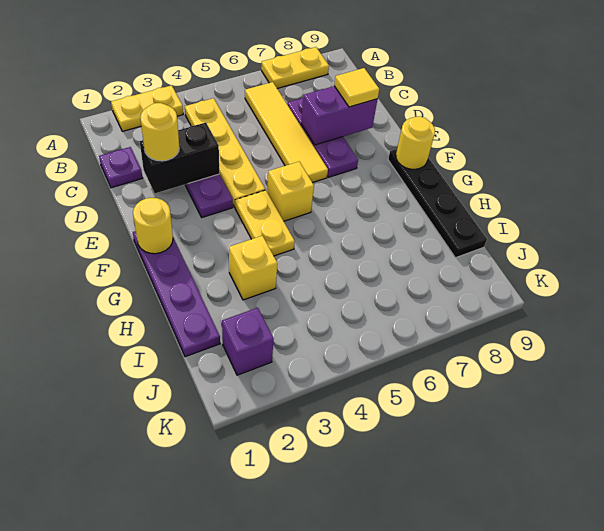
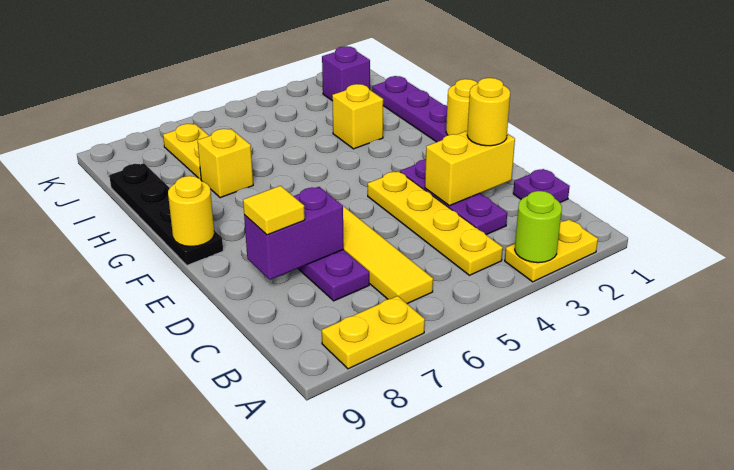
none -> lime 1x1 round brick [515,191,562,263]
black 1x2 brick [140,123,219,193] -> yellow 1x2 brick [425,130,515,206]
yellow 1x2 plate [235,190,295,256] -> yellow 1x2 plate moved to [163,124,209,179]
yellow 1x1 brick [267,162,314,221] -> yellow 1x1 brick moved to [197,129,253,198]

